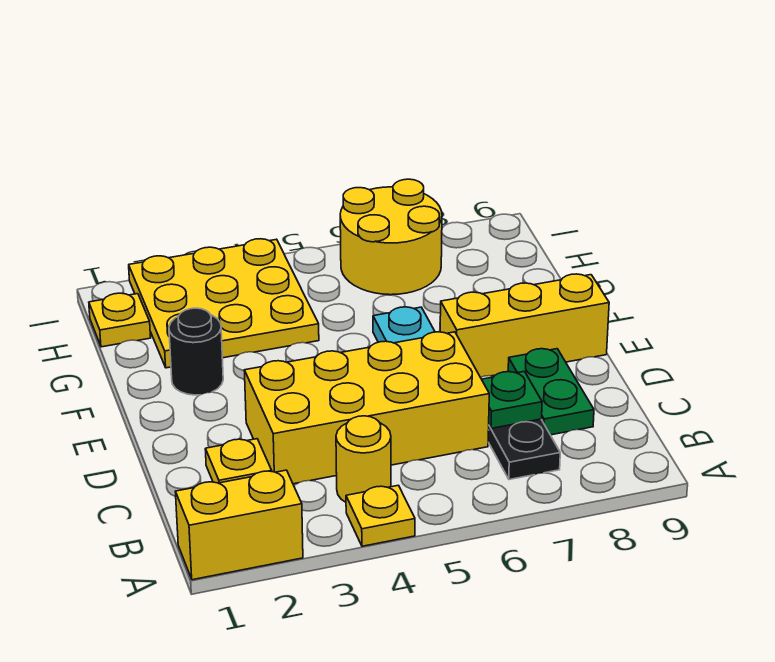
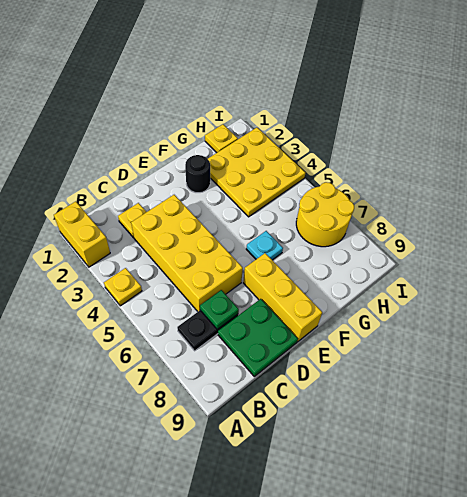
yellow 1x1 round brick [336,416,391,502] -> none
green 1x2 plate [508,349,594,435] -> green 2x2 plate [218,299,298,377]

